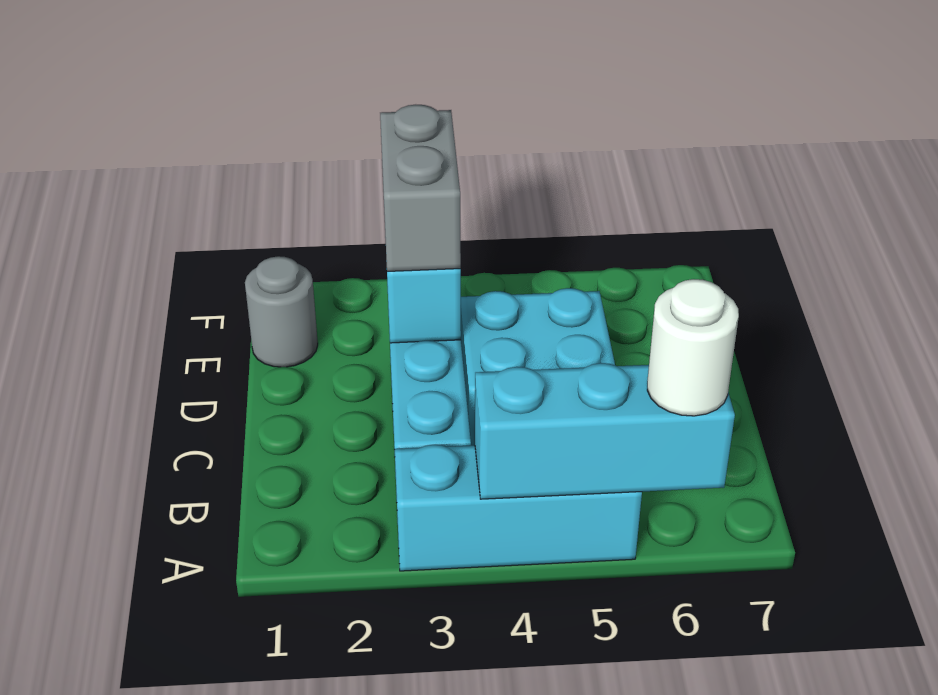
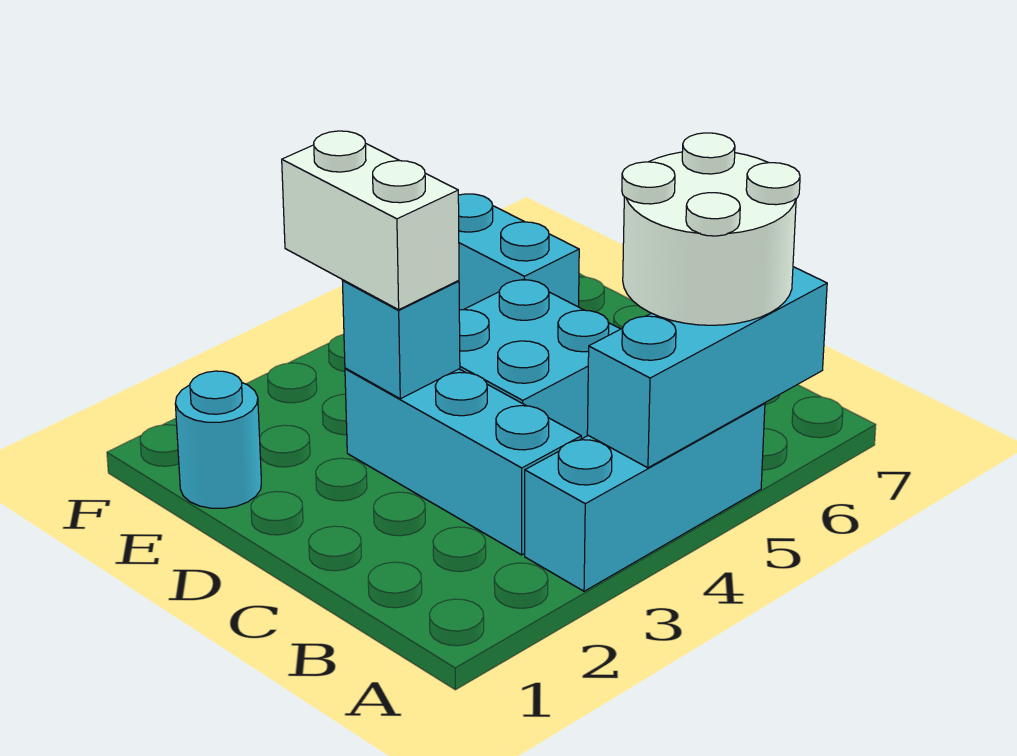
white 1x1 round brick [647,279,739,416] -> white 2x2 round brick [622,133,800,325]
grey 1x2 brick [380,105,461,271] -> white 1x2 brick [282,131,459,310]
grey 1x1 round brick [245,256,318,367] -> cyan 1x1 round brick [175,371,261,508]
none -> cyan 1x2 brick [458,194,579,310]

